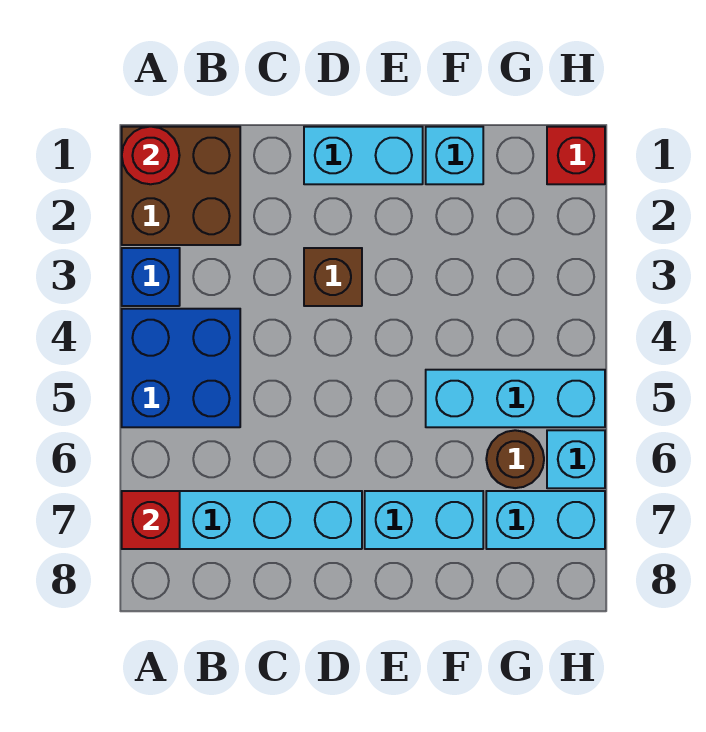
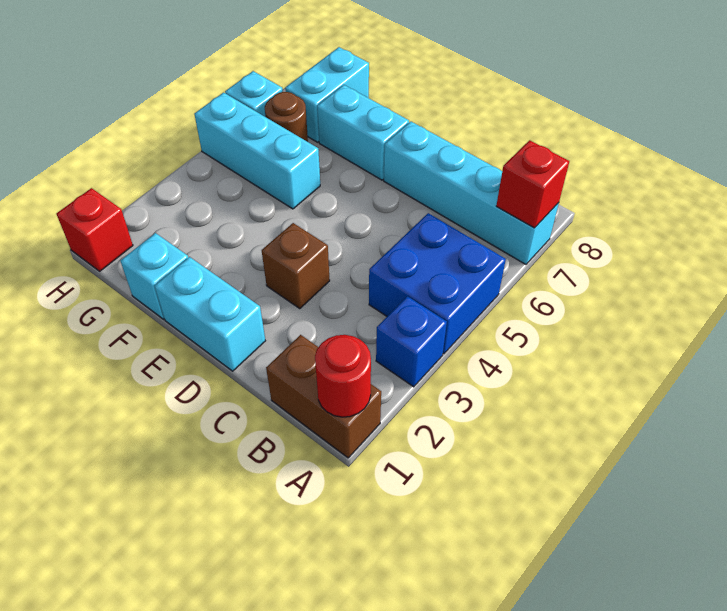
brown 2x2 brick [122,127,240,245] -> brown 1x2 brick [266,335,381,458]
cyan 1x2 brick [486,491,605,549] -> cyan 1x2 brick turned to [285,47,369,142]

